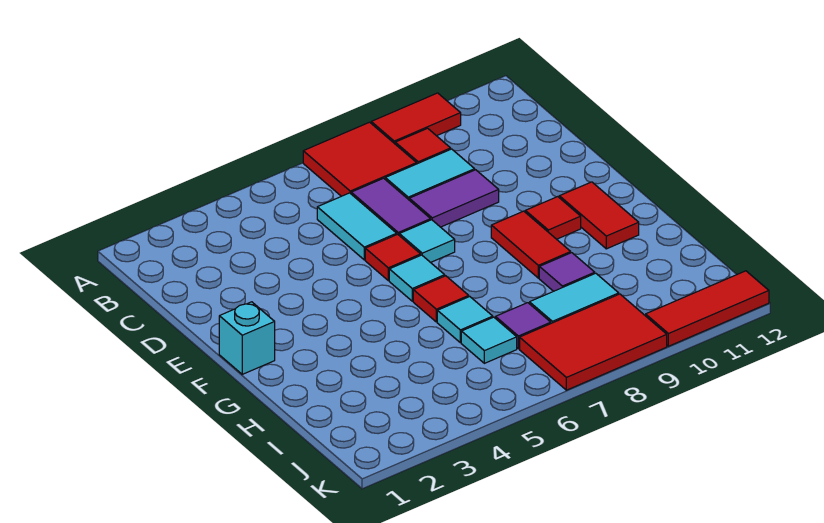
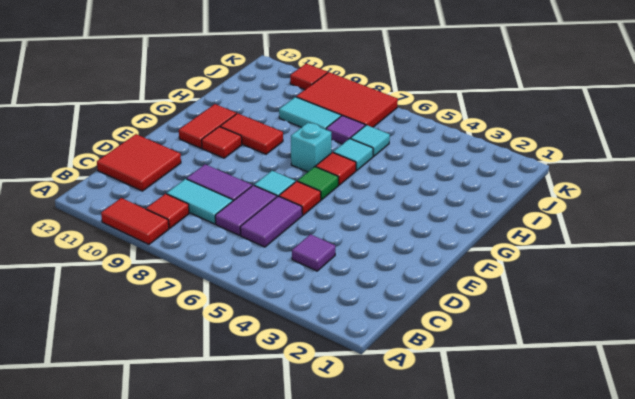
red 2x2 tile [303,122,417,196] -> red 2x2 tile moved to [97,134,181,191]
cyan 1x2 tile [317,193,397,260] -> purple 1x2 tile [240,196,302,247]
cyan 1x1 brick [219,302,275,374] -> cyan 1x1 brick moved to [291,123,331,172]
cyan 1x1 tile [389,255,445,301] -> green 1x1 tile [298,167,338,200]
red 1x2 tile [491,211,571,278] -> red 1x2 tile turned to [220,113,283,154]
purple 1x1 tile [539,253,595,291] -> purple 1x1 tile moved to [292,234,335,271]
red 1x3 tile [646,271,769,346] -> red 1x1 tile [290,64,328,90]

